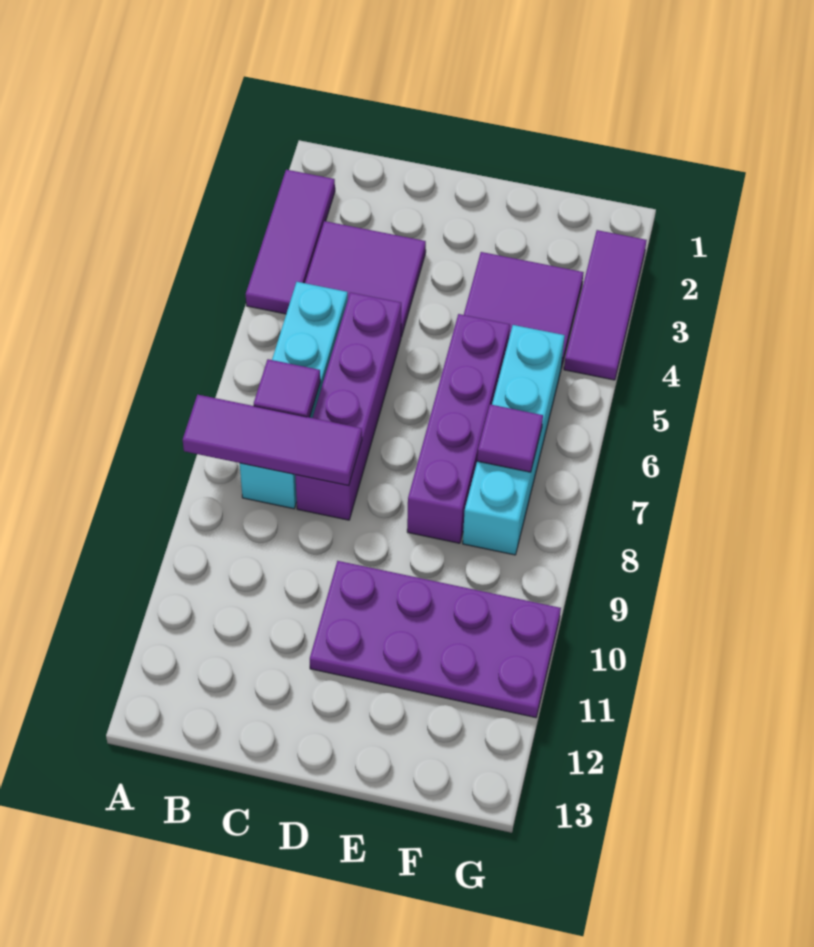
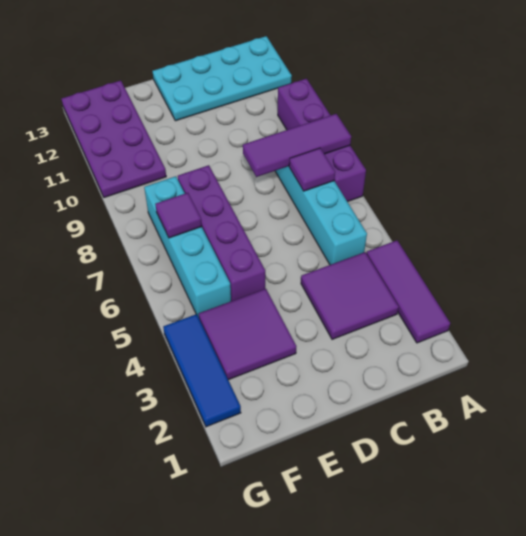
none -> cyan 2x4 plate [153,36,292,121]
purple 1x4 brick [295,292,401,520] -> purple 1x4 brick moved to [278,79,366,202]
purple 2x4 plate [310,561,561,718] -> purple 2x4 plate turned to [62,80,166,198]
purple 1x3 tile [564,230,647,380] -> blue 1x3 tile [163,314,241,427]

